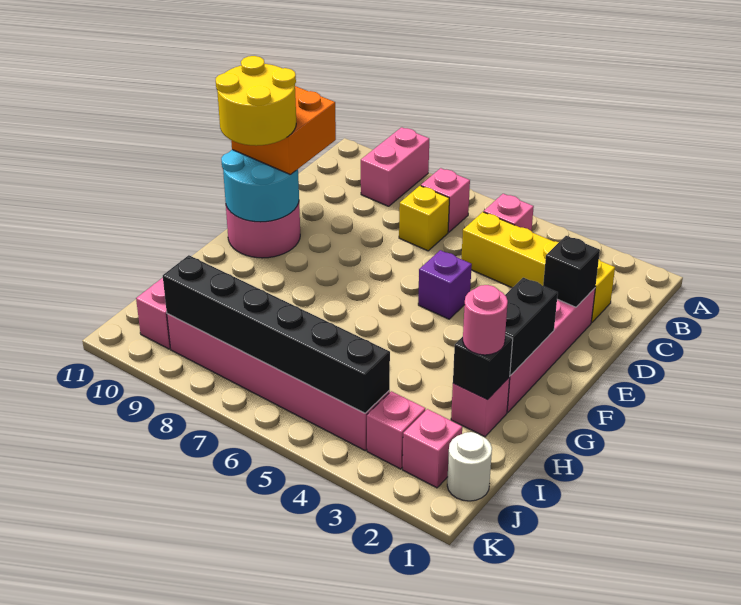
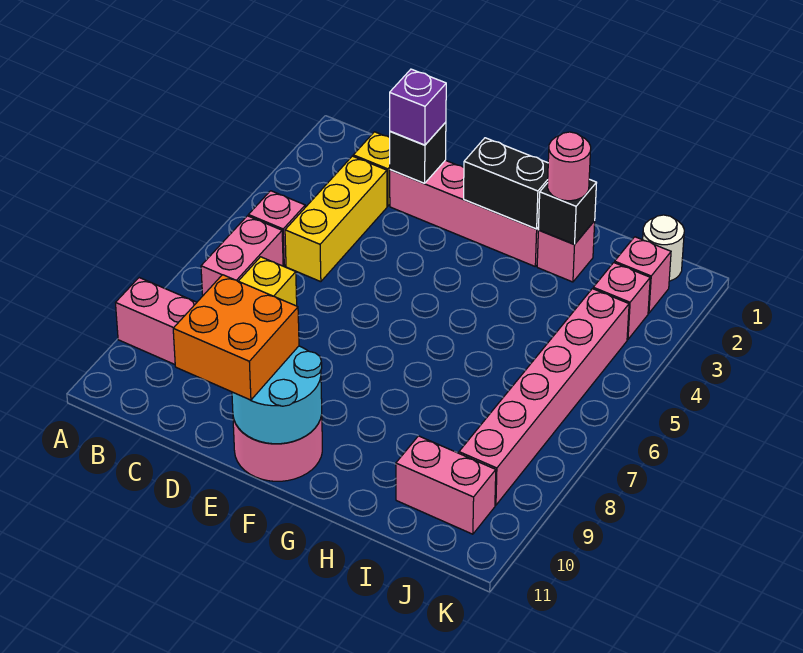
pink 1x1 brick [421,168,470,232] -> pink 1x2 brick [201,216,283,295]
purple 1x1 brick [418,250,472,319] -> purple 1x1 brick moved to [390,69,446,145]
yellow 2x2 round brick [216,56,296,146] -> none
black 1x6 brick [163,255,390,413] -> none

